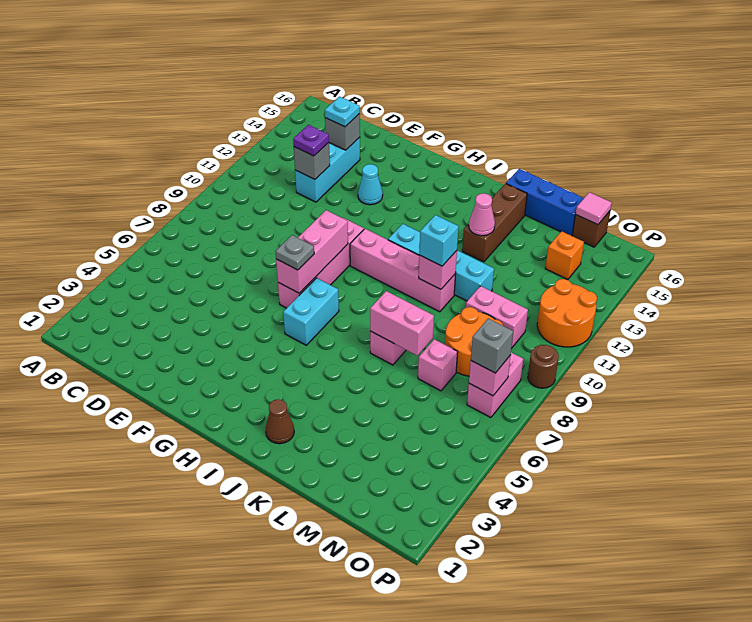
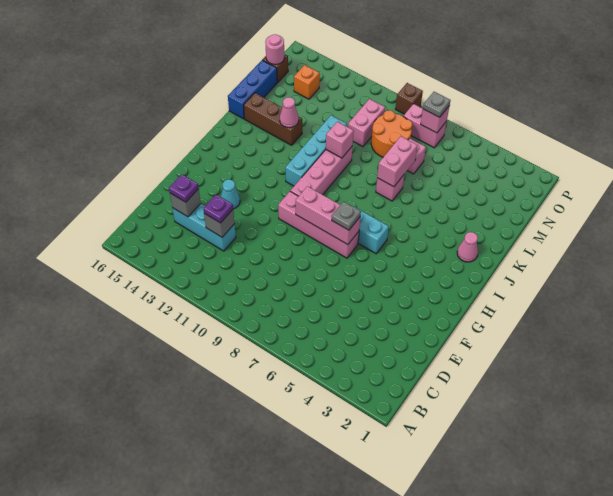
cyan 1x1 plate [325,97,360,127] -> purple 1x1 plate [169,174,199,202]
brown 1x1 cone [266,399,294,444] -> pink 1x1 cone [457,232,478,262]
cyan 1x1 brick [419,215,459,266] -> none
pink 1x1 tile [576,192,612,225] -> pink 1x1 round brick [265,34,284,65]
grey 1x1 brick [471,318,513,373] -> grey 1x1 plate [423,92,450,117]
orange 2x2 round brick [537,279,597,347] -> none
brown 1x1 round brick [528,345,559,388] -> brown 1x1 brick [395,83,423,114]

